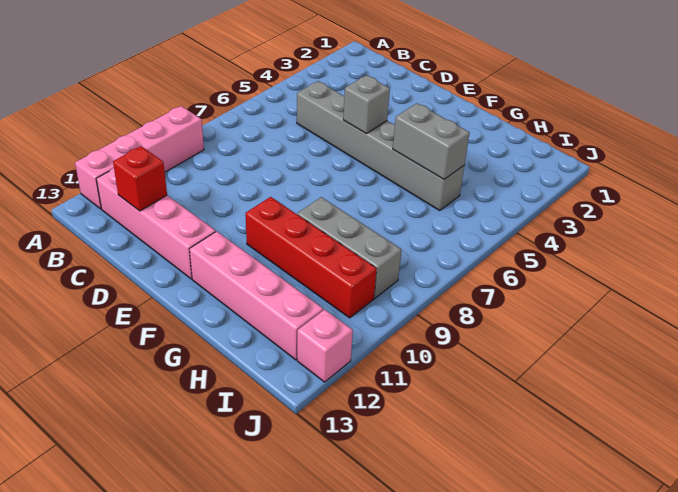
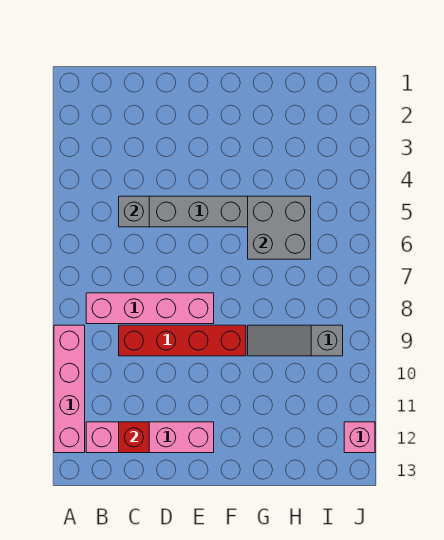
grey 1x1 brick [343,75,390,133] -> grey 1x1 brick moved to [119,196,149,227]
red 1x4 brick [246,197,377,318] -> red 1x4 brick moved to [119,325,246,356]
pink 1x4 brick [190,231,323,360] -> pink 1x4 brick moved to [86,293,214,324]
grey 1x2 brick [393,103,470,179] -> grey 2x2 brick [248,196,311,259]
grey 1x3 brick [297,197,401,298] -> grey 1x3 slope [248,325,343,356]

